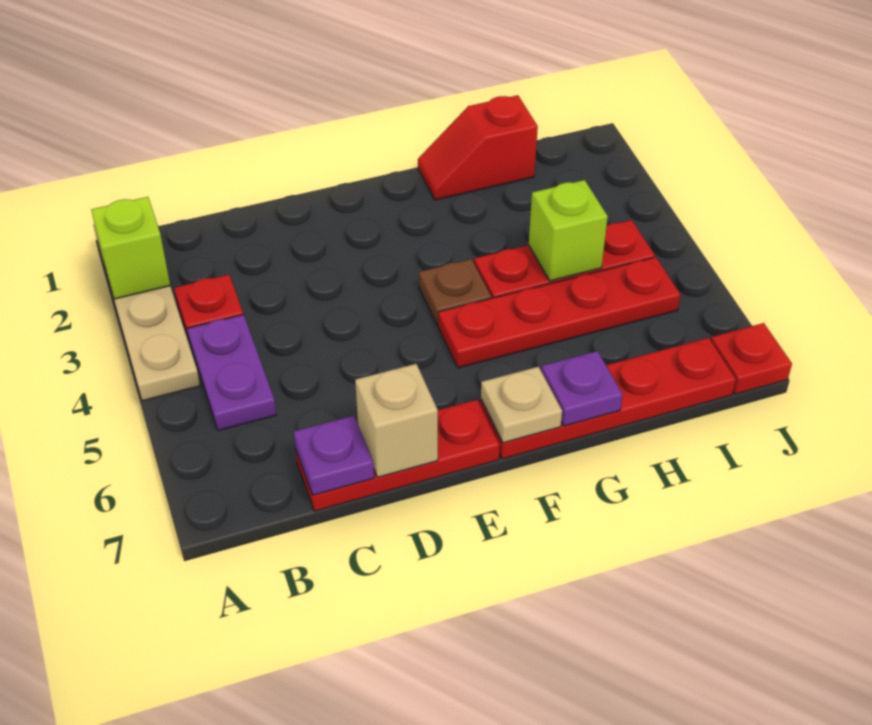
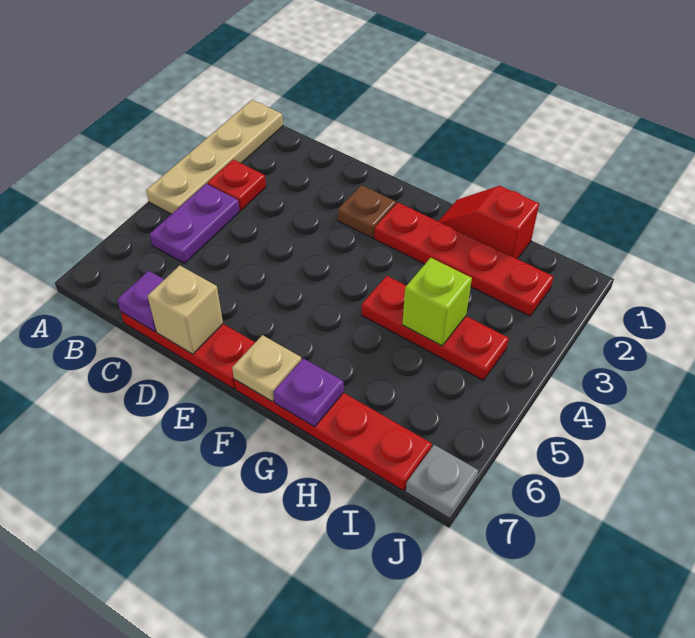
lime 1x1 brick [91,197,170,299] -> none
brown 1x1 plate [419,259,491,326] -> brown 1x1 plate moved to [338,185,396,238]
red 1x4 plate [438,257,681,368] -> red 1x4 plate moved to [374,203,554,316]
red 1x1 plate [711,323,792,394] -> grey 1x1 plate [406,445,478,519]

